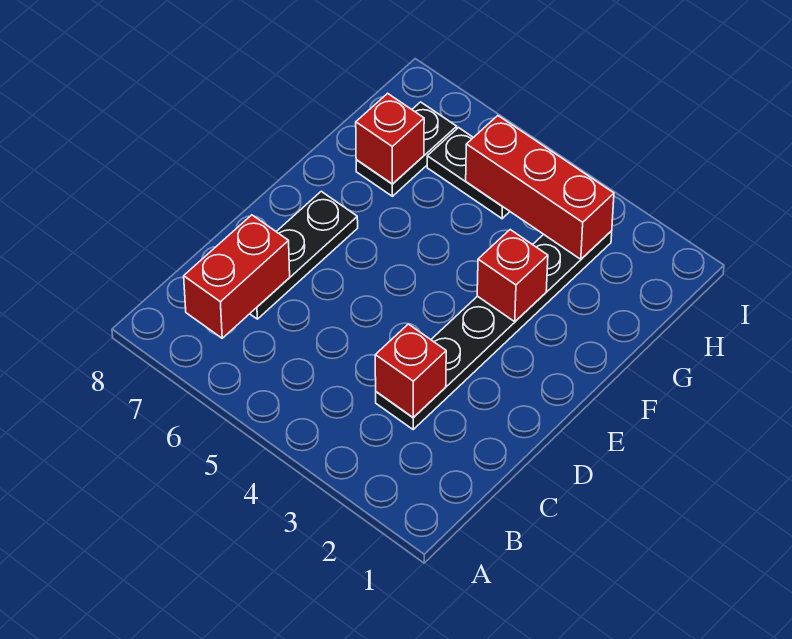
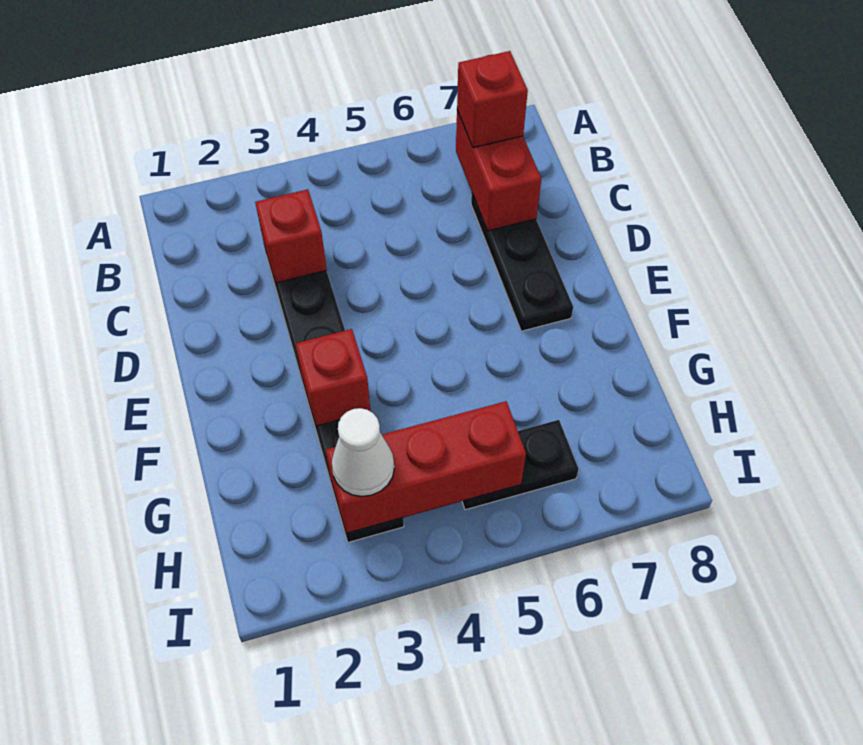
black 1x2 plate [356,102,457,196] -> none
red 1x1 brick [356,93,424,184] -> red 1x1 brick moved to [457,51,528,148]
none -> white 1x1 cone [332,408,394,496]

